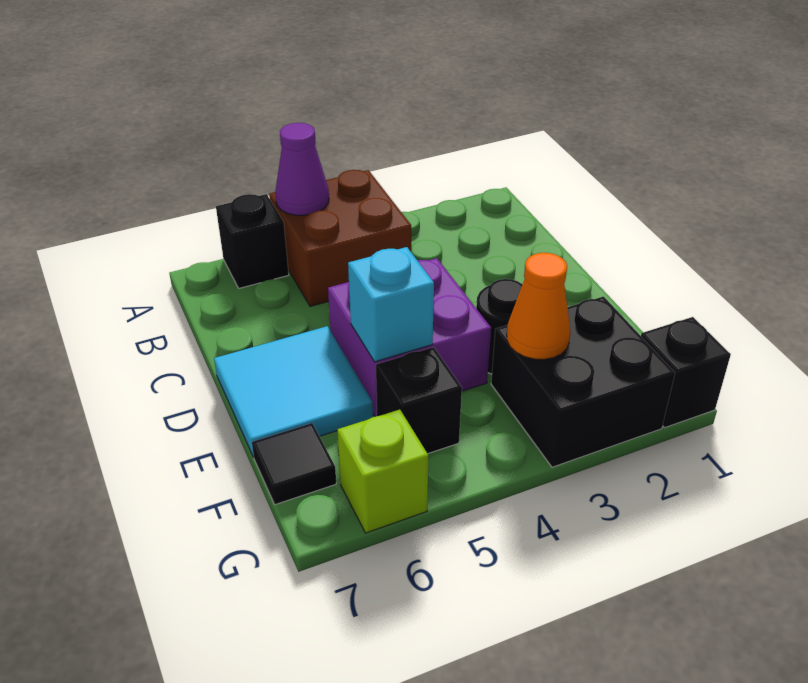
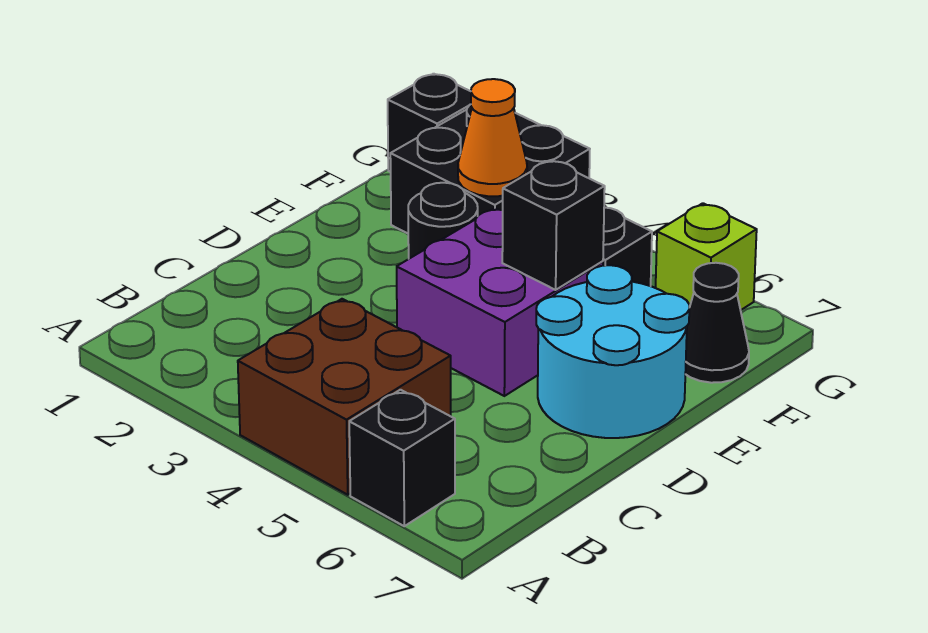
purple 1x1 cone [275,123,329,215] -> none
cyan 2x2 tile [214,326,373,457] -> cyan 2x2 round brick [536,265,689,438]
cyan 1x1 brick [348,247,434,362] -> black 1x1 brick [502,160,605,290]
black 1x1 tile [252,423,336,505] -> black 1x1 cone [685,263,749,383]

